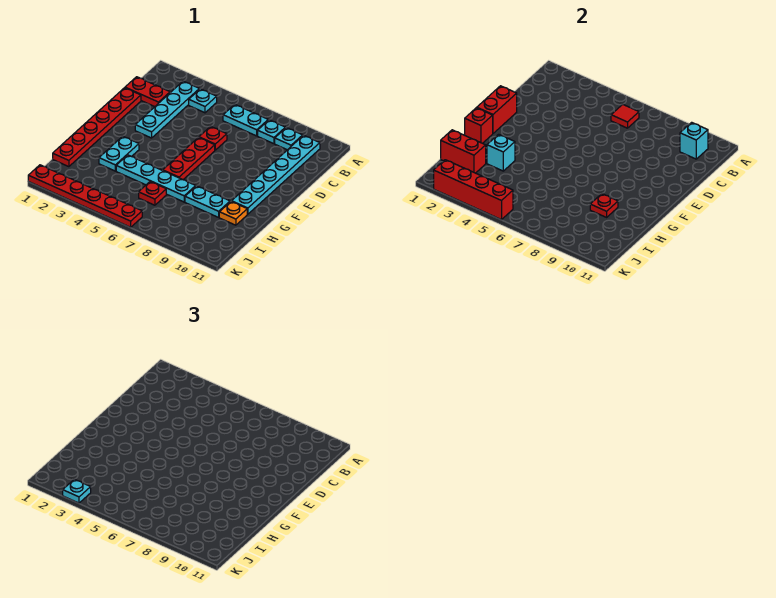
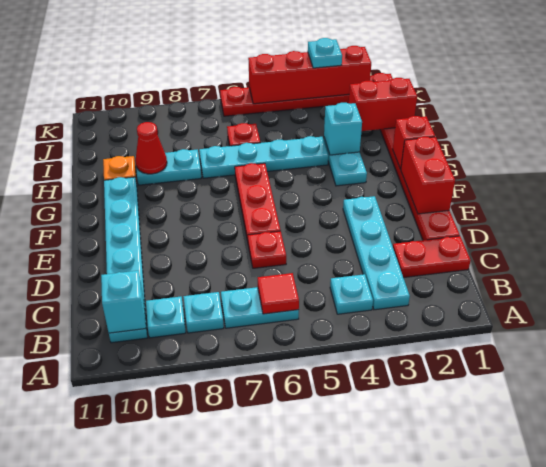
red 1x1 plate [590,194,618,217] -> red 1x1 cone [135,122,167,174]

